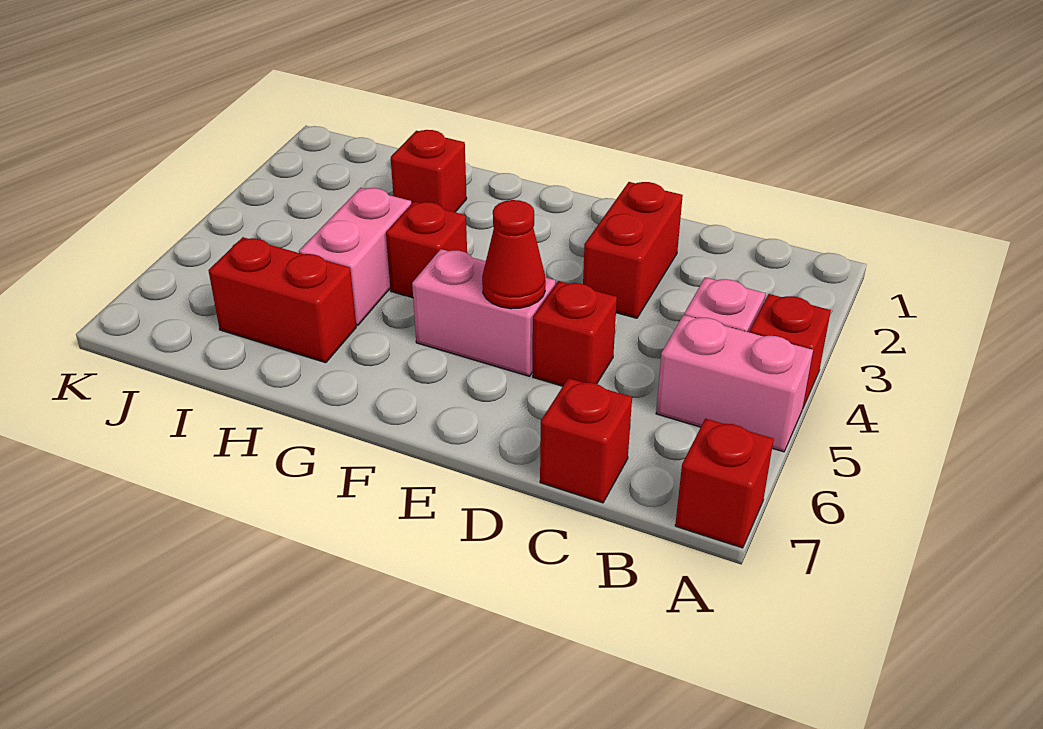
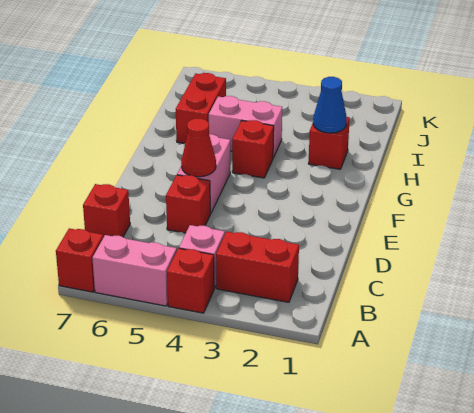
pink 1x2 brick [656,315,813,452] -> pink 1x2 brick turned to [92,235,177,306]
red 1x2 brick [583,182,683,318] -> red 1x2 brick moved to [216,232,299,302]
none -> blue 1x1 cone [313,77,347,133]

